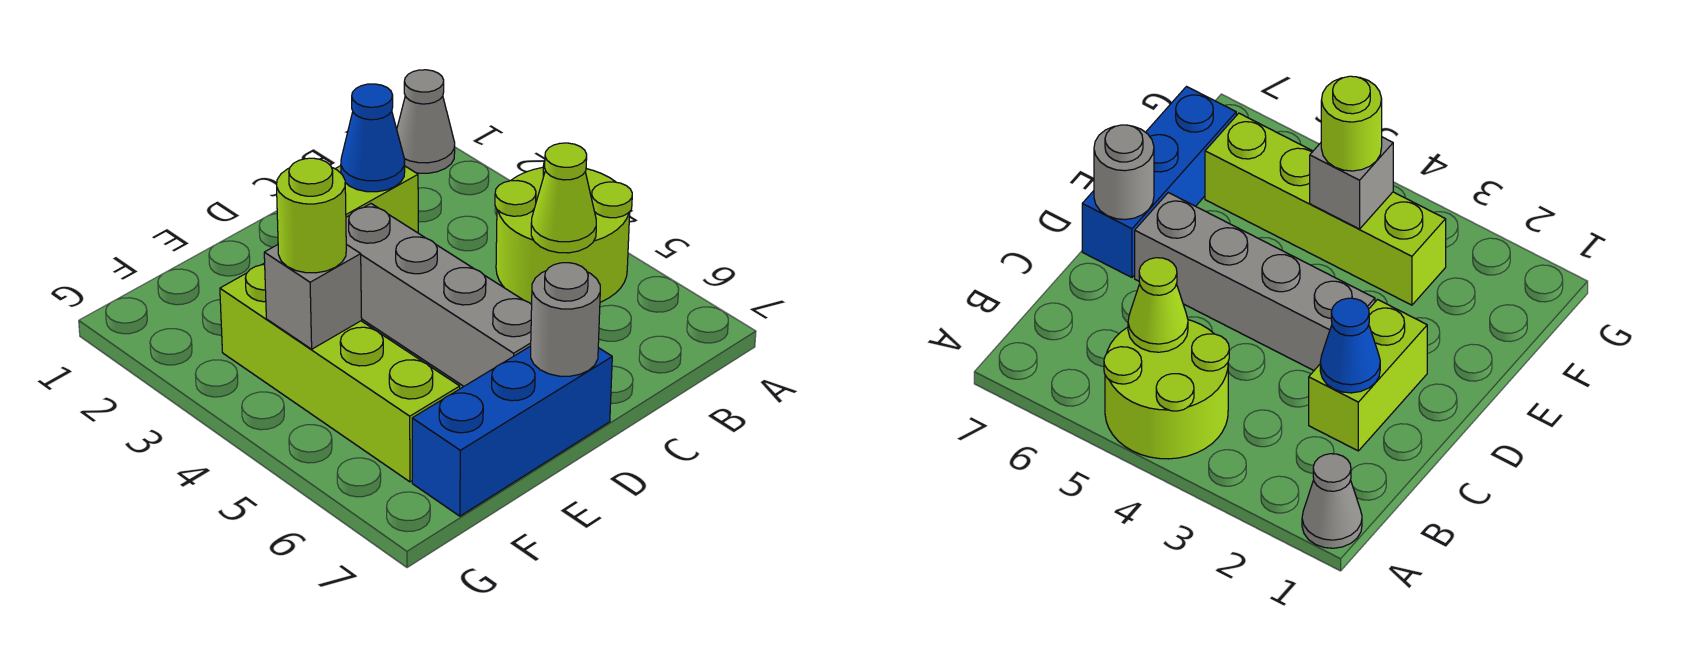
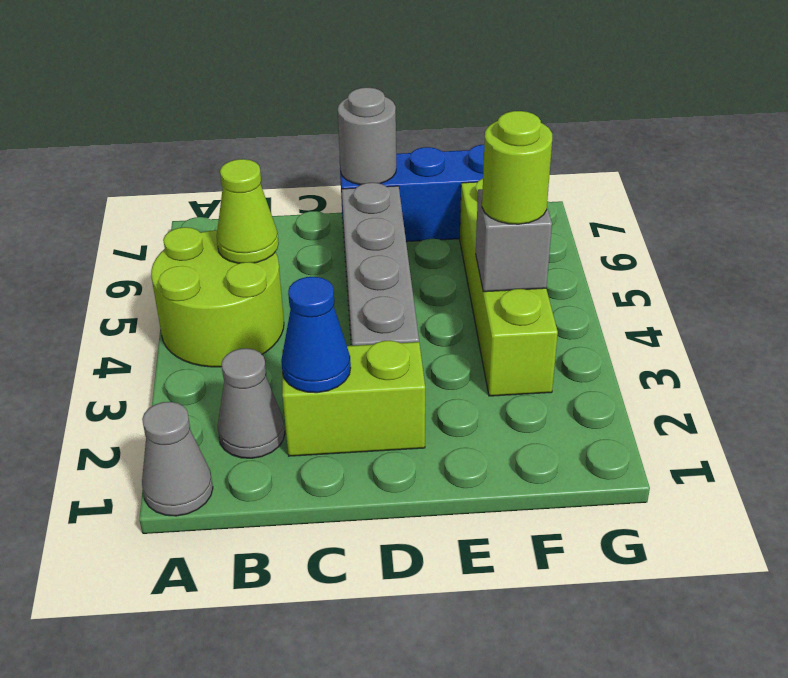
none -> grey 1x1 cone [218,348,285,458]

